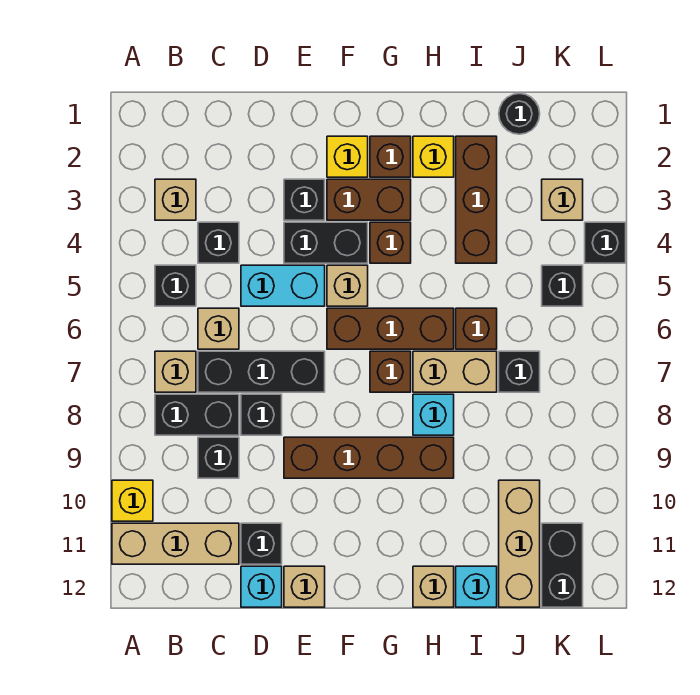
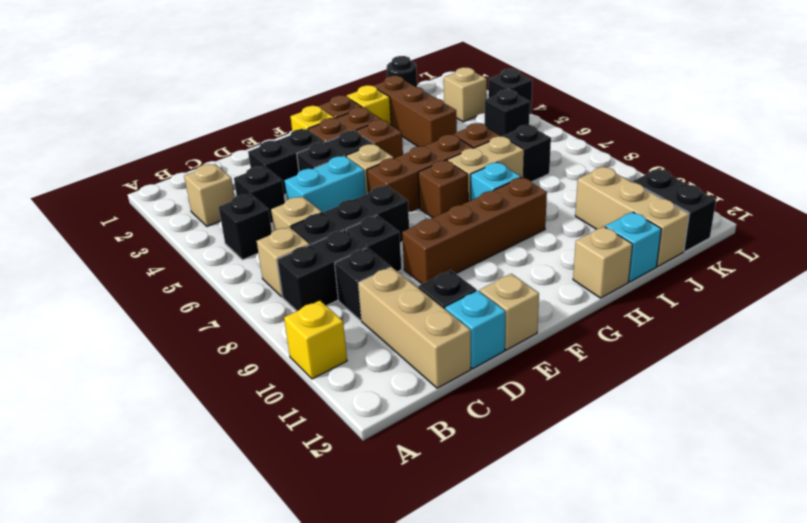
tan 1x3 brick [112,523,239,564] -> tan 1x3 brick turned to [358,267,471,388]
black 1x1 brick [284,179,325,220] -> black 1x2 brick [248,129,325,194]

